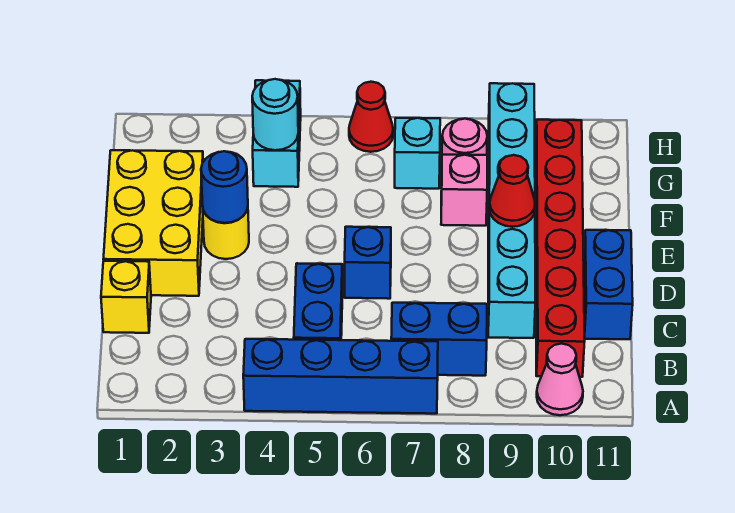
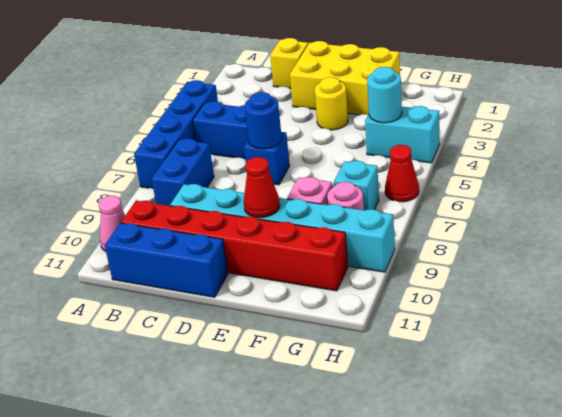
blue 1x2 brick [584,230,633,339] -> blue 1x3 brick [105,223,228,297]
blue 1x1 round brick [201,151,248,223] -> blue 1x1 round brick moved to [244,92,282,149]

